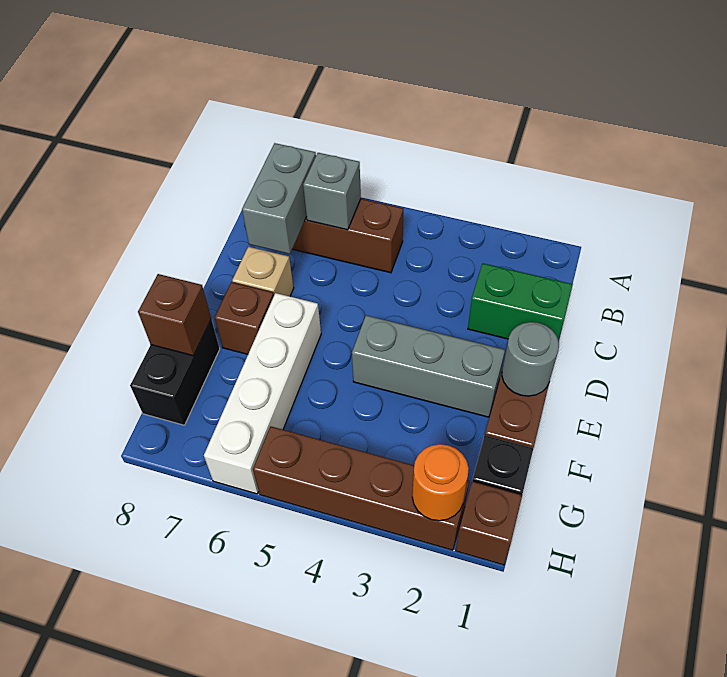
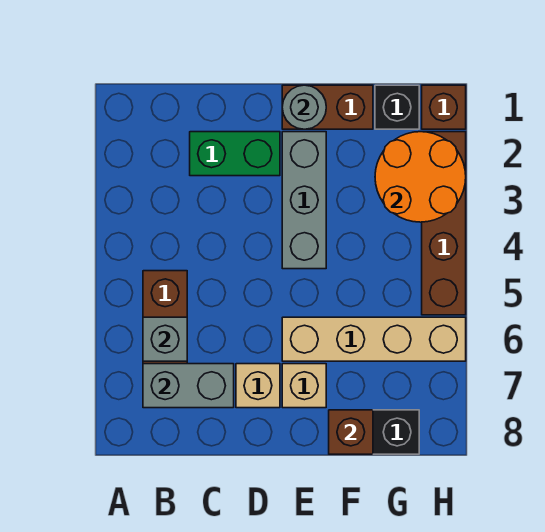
green 1x2 brick [468,263,573,340] -> green 1x2 brick turned to [190,132,280,176]
white 1x4 brick [204,293,321,494] -> tan 1x4 brick [282,317,466,361]
brown 1x1 brick [215,282,274,354] -> tan 1x1 brick [282,364,326,408]
orange 1x1 round brick [412,444,469,521] -> orange 2x2 round brick [375,132,466,222]

